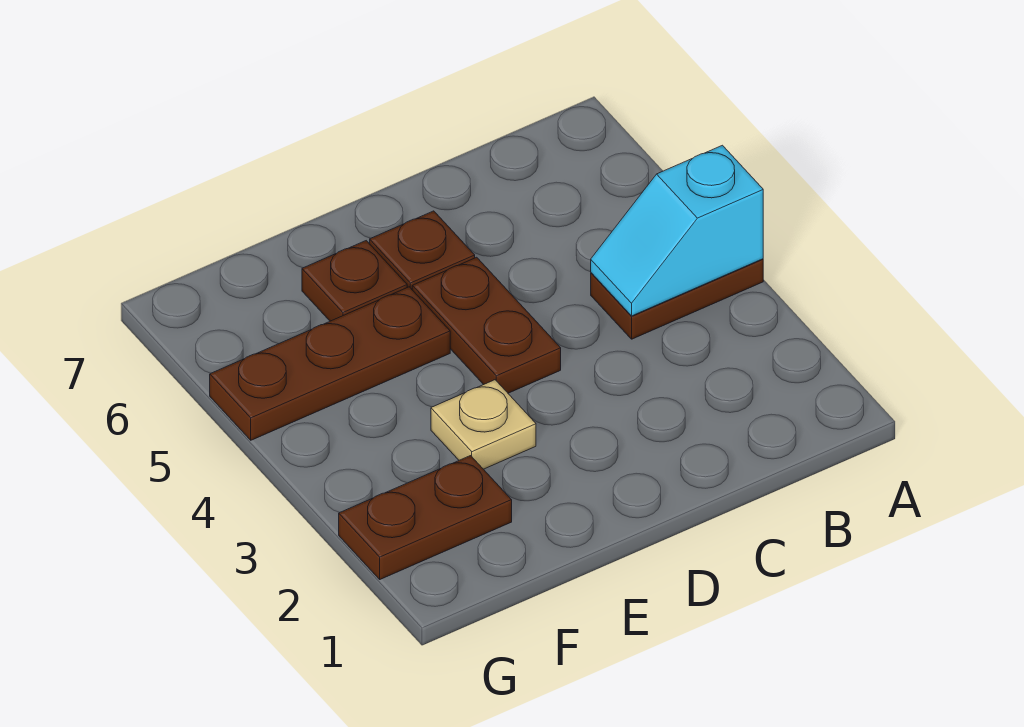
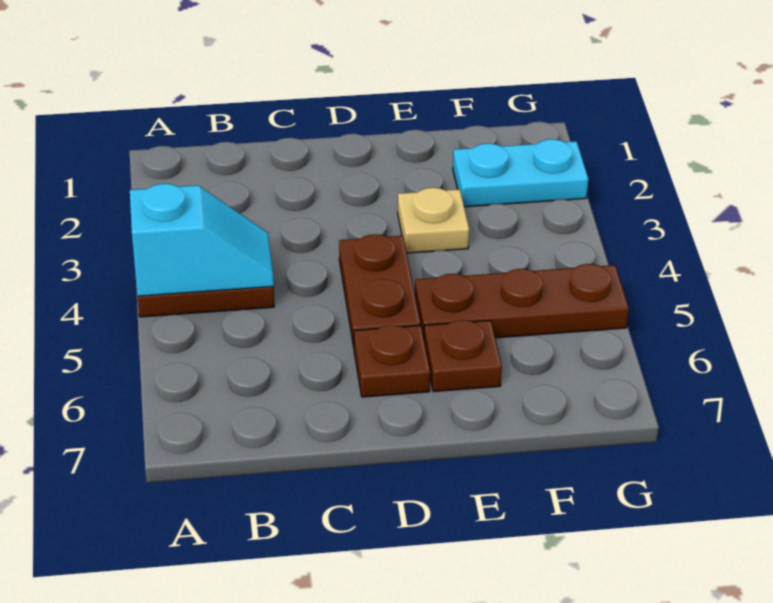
brown 1x2 plate [339,456,512,579] -> cyan 1x2 plate [453,139,588,207]

